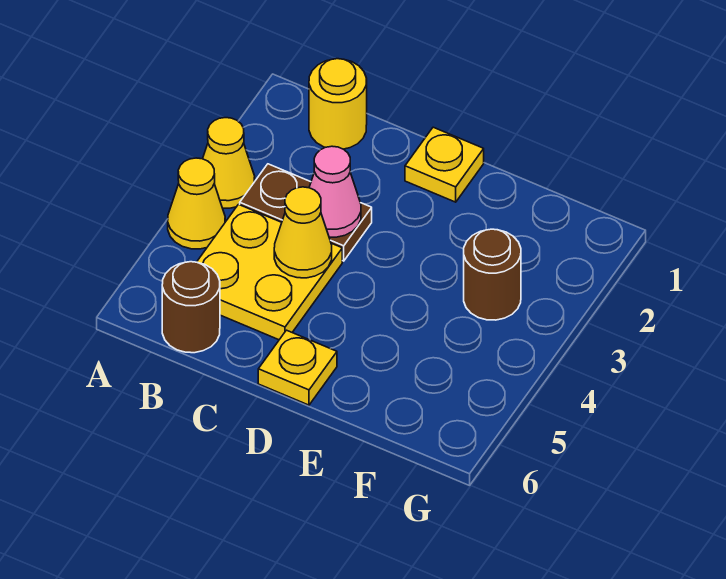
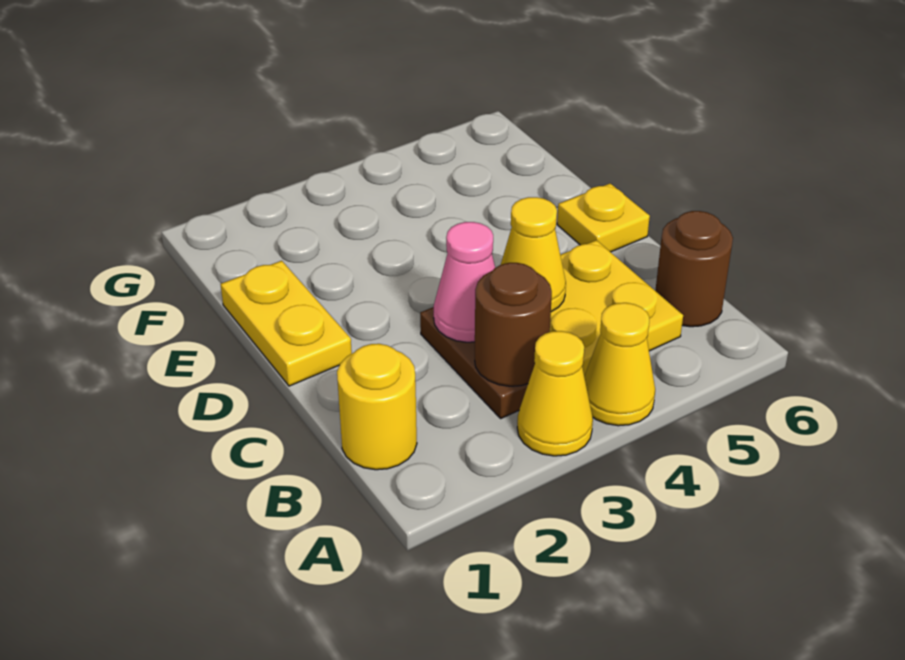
yellow 1x1 plate [405,127,484,202] -> yellow 1x2 plate [220,261,352,386]
brown 1x1 round brick [464,229,521,320] -> brown 1x1 round brick moved to [475,263,552,386]

